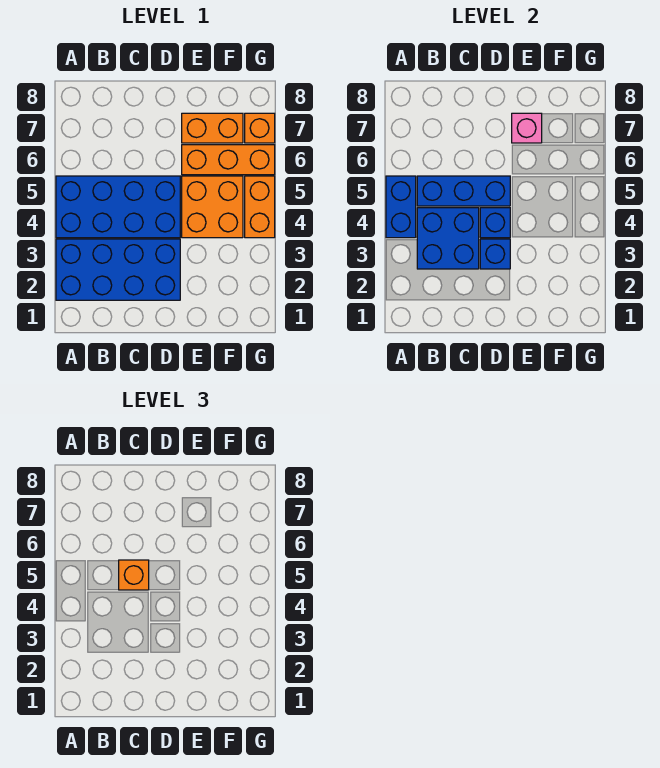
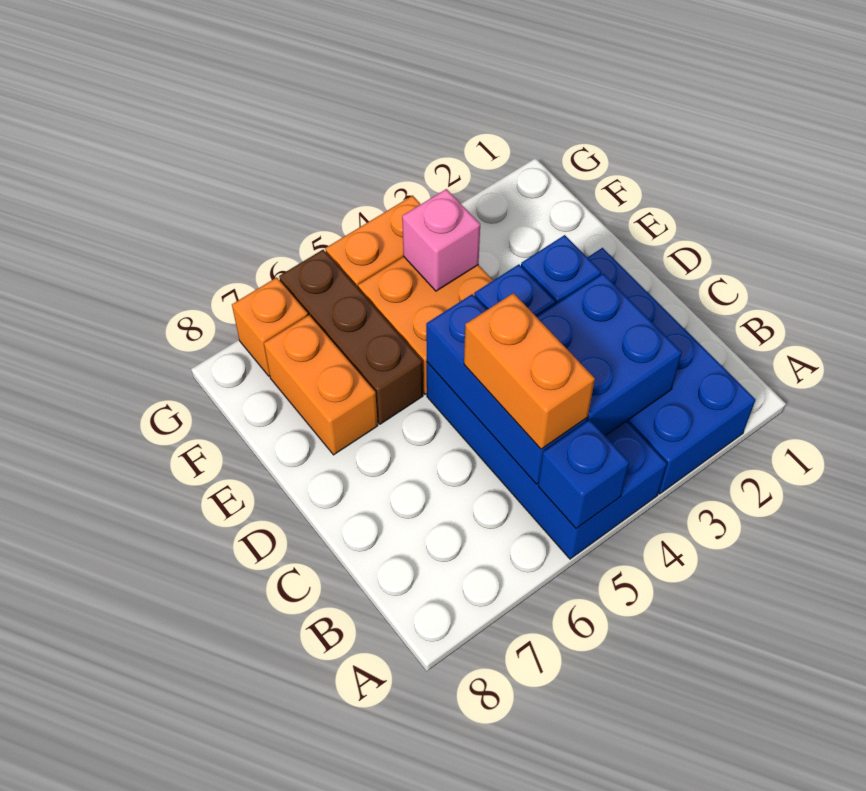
blue 1x2 brick [386,176,416,238] -> blue 1x1 brick [538,420,629,528]
orange 1x1 brick [119,560,149,590] -> orange 1x2 brick [464,293,595,449]
orange 1x3 brick [182,145,275,175] -> brown 1x3 brick [279,250,423,424]
pink 1x1 brick [512,113,542,143] -> pink 1x1 brick moved to [402,189,480,291]

